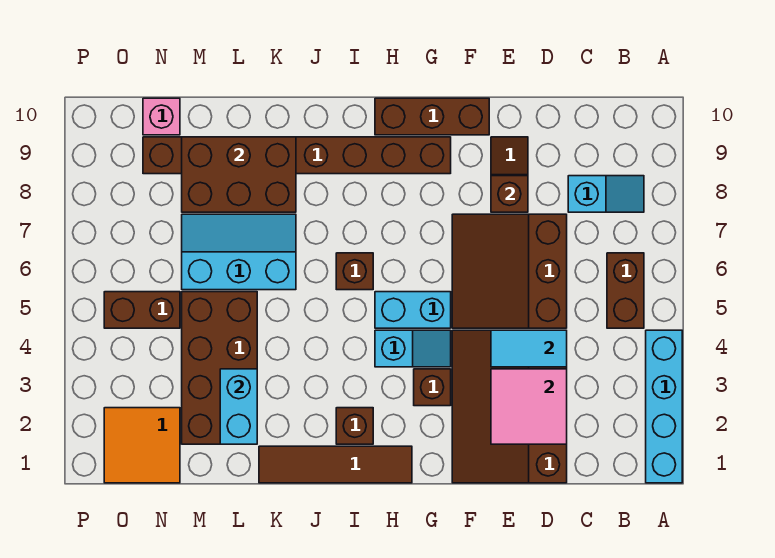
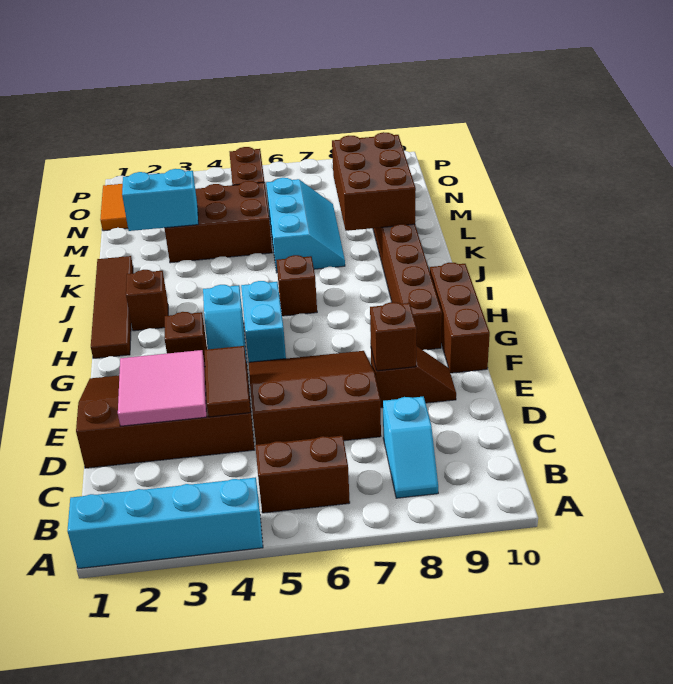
cyan 1x2 tile [491,330,567,367] -> brown 1x2 tile [205,346,250,417]
brown 2x4 brick [182,292,257,444] -> brown 2x3 brick [165,181,272,263]
pink 1x1 brick [143,98,180,135] -> none

